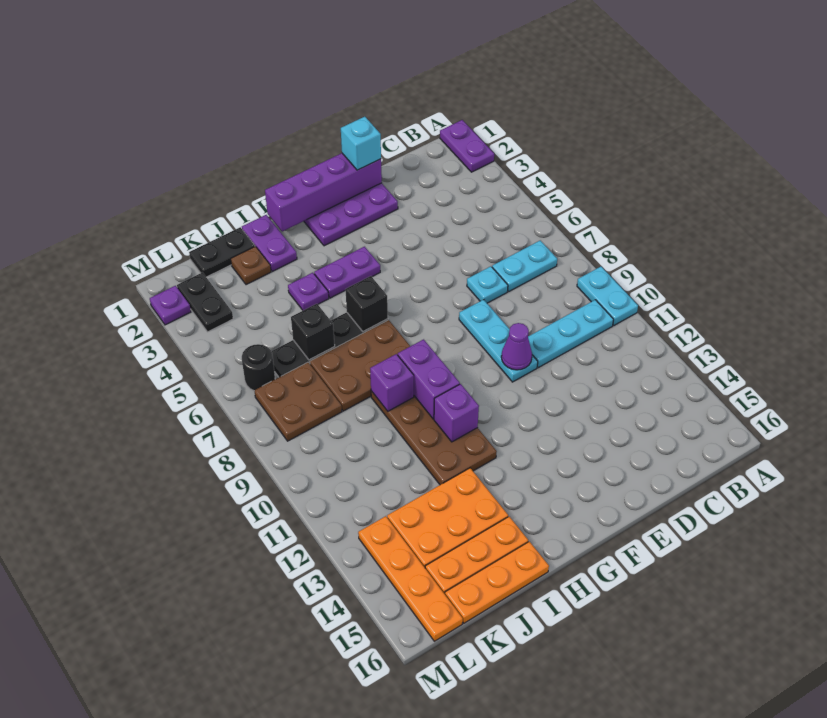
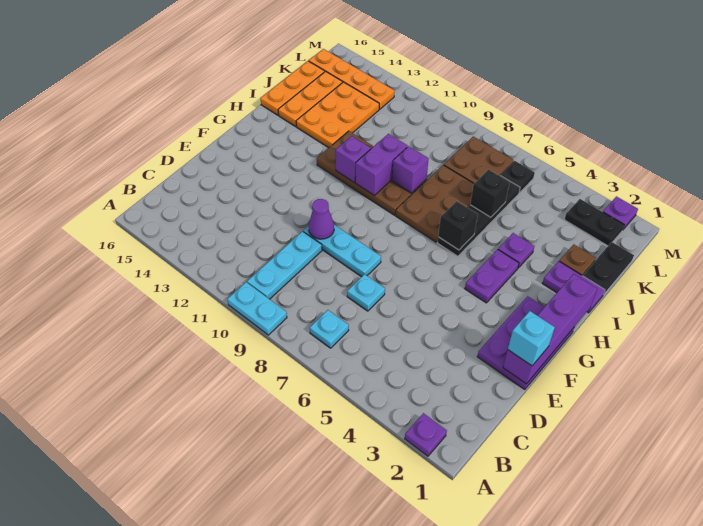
purple 1x2 plate [440,120,494,172] -> purple 1x1 plate [405,413,447,456]
cyan 1x2 plate [492,241,557,291] -> cyan 1x1 plate [310,310,349,348]
purple 1x2 brick [398,339,460,419] -> purple 1x2 brick turned to [355,134,408,196]
black 1x1 round brick [242,344,275,391] -> black 1x1 plate [500,161,535,193]

